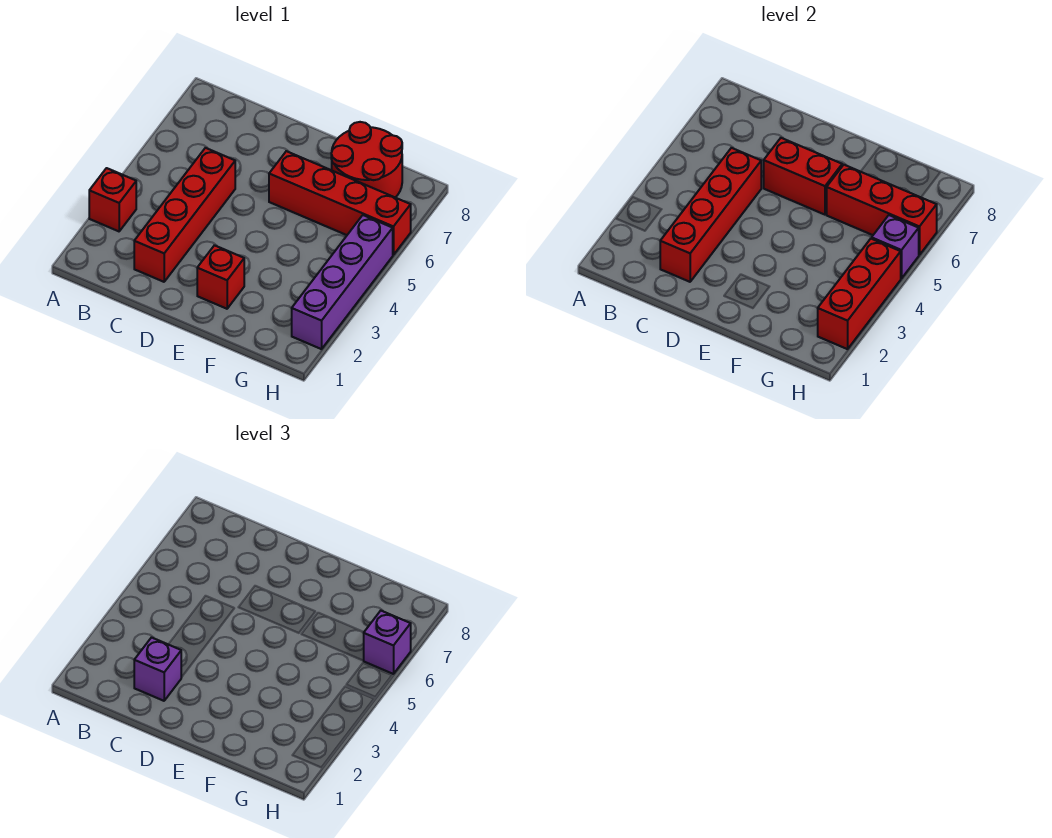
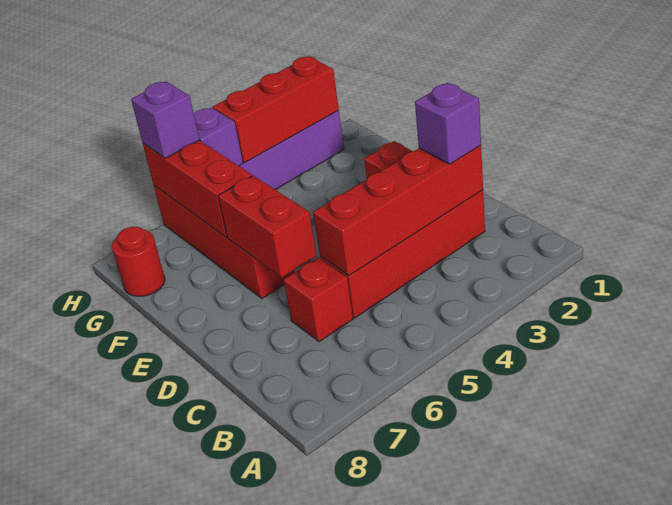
red 1x1 brick [89,168,136,231] -> red 1x1 brick moved to [284,258,353,342]
red 2x2 round brick [331,122,402,197] -> red 1x1 round brick [112,227,165,296]

